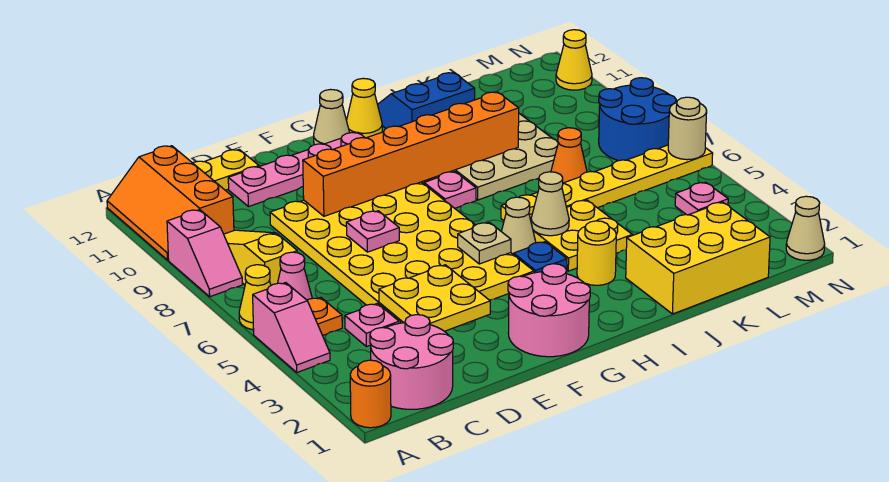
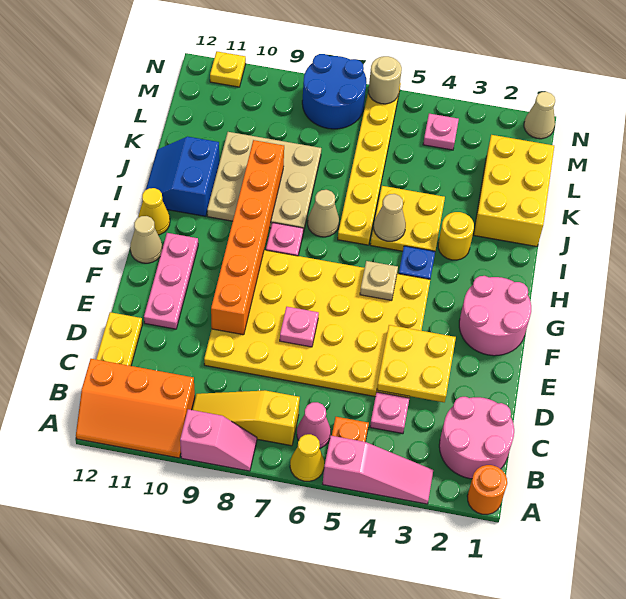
pink 1x2 slope [253,283,330,372] -> pink 1x3 slope [323,436,433,504]
pink 1x4 plate [228,132,365,207] -> pink 1x3 plate [144,233,198,329]
tan 1x1 cone [501,197,536,255] -> tan 1x1 cone moved to [308,190,339,237]
orange 1x1 cone [551,128,587,183] -> none
yellow 1x1 cone [556,30,592,90] -> yellow 1x1 plate [210,52,246,87]

